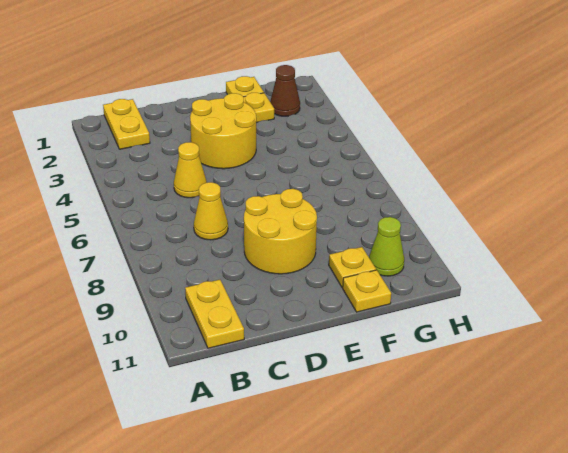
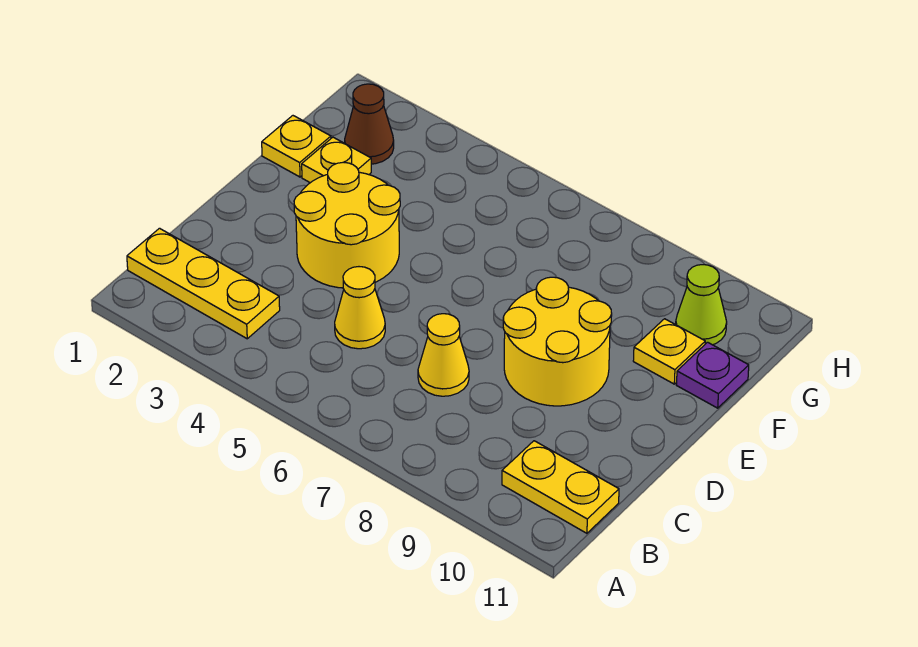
yellow 1x2 plate [103,99,150,149] -> yellow 1x3 plate [127,228,280,339]
yellow 1x1 plate [343,270,391,312] -> purple 1x1 plate [677,342,749,408]

